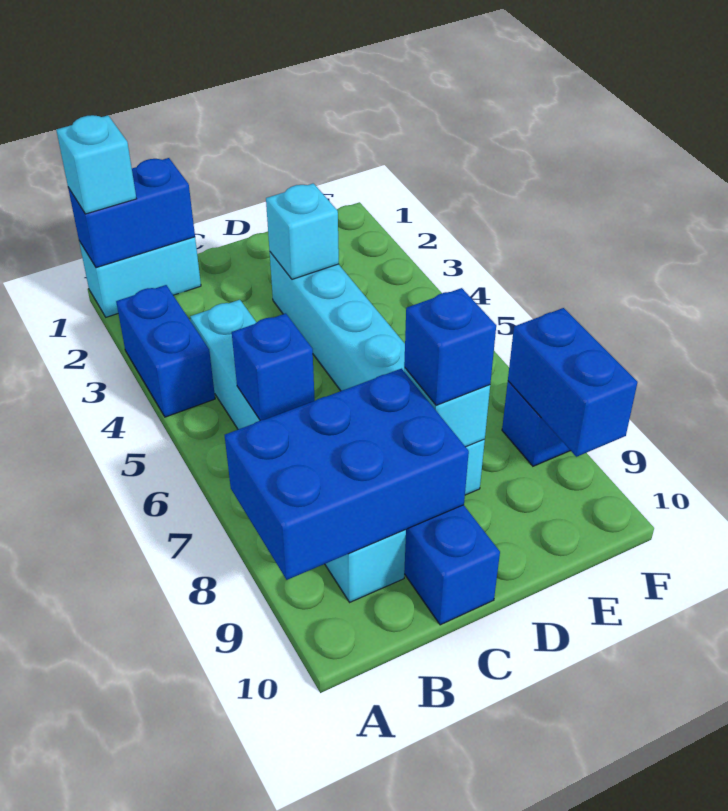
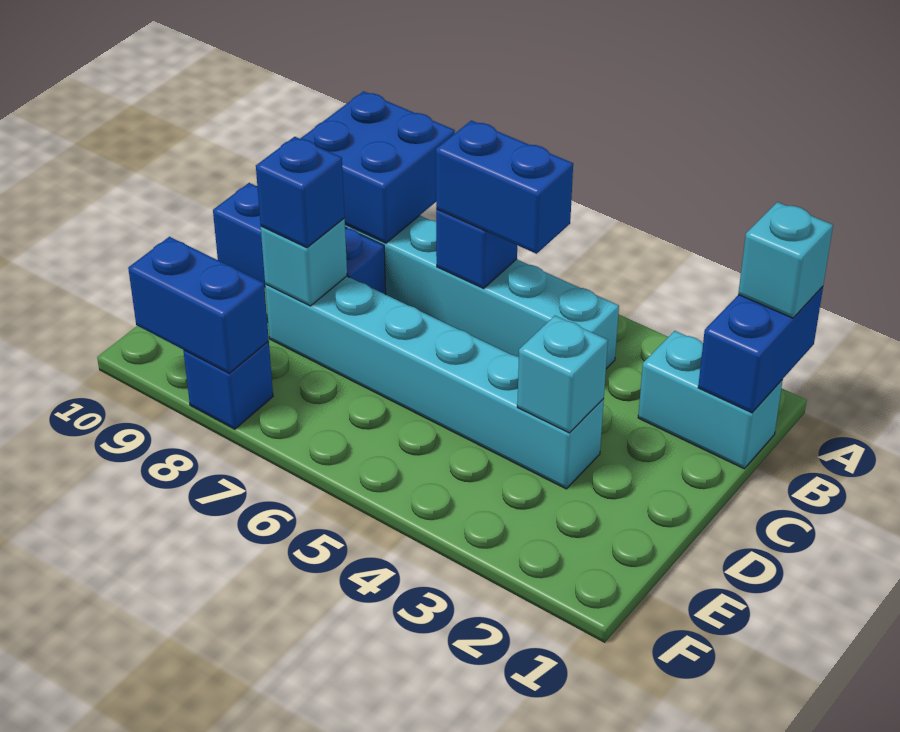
cyan 1x2 brick [79,237,201,317] -> cyan 1x2 brick turned to [638,331,783,469]
blue 1x2 brick [116,285,215,417] -> blue 1x2 brick moved to [436,120,573,254]
blue 2x3 brick [225,369,469,580] -> blue 2x2 brick [300,91,455,243]

